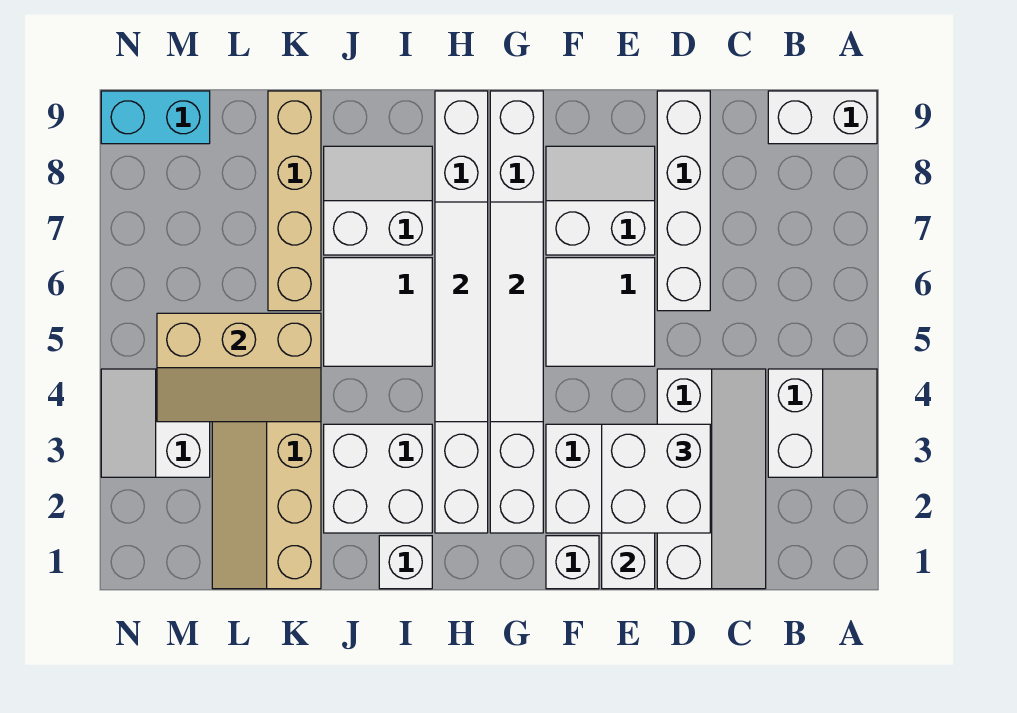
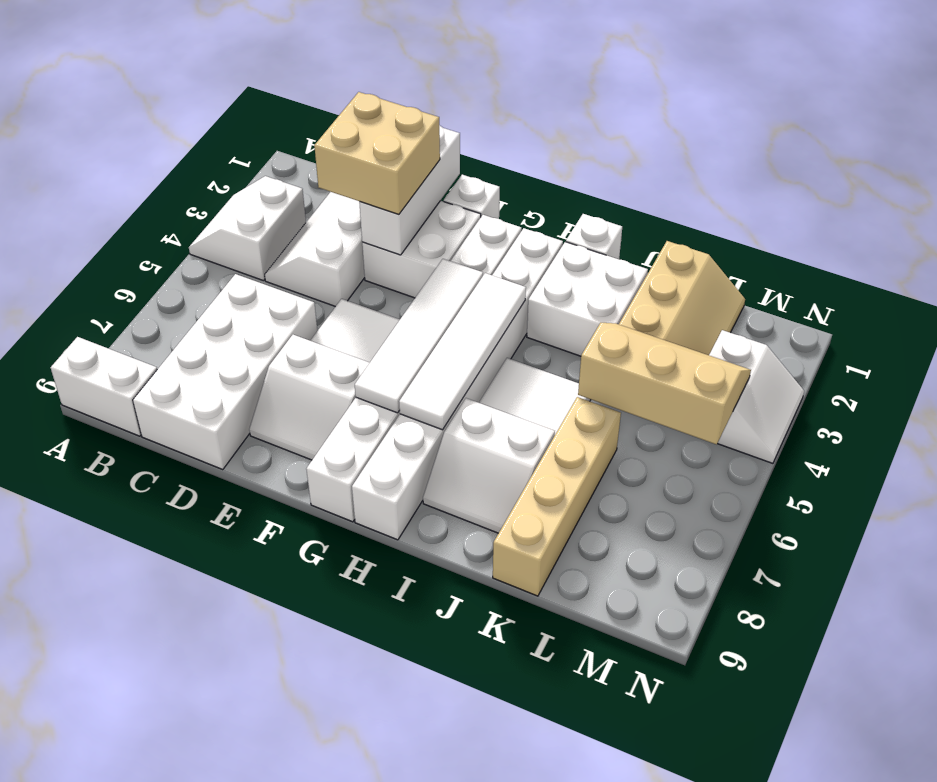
white 2x2 brick [602,424,710,533] -> tan 2x2 brick [314,92,440,214]
white 1x4 brick [657,91,710,311] -> white 2x4 brick [133,274,317,470]
cyan 1x2 brick [101,91,210,144] -> none

